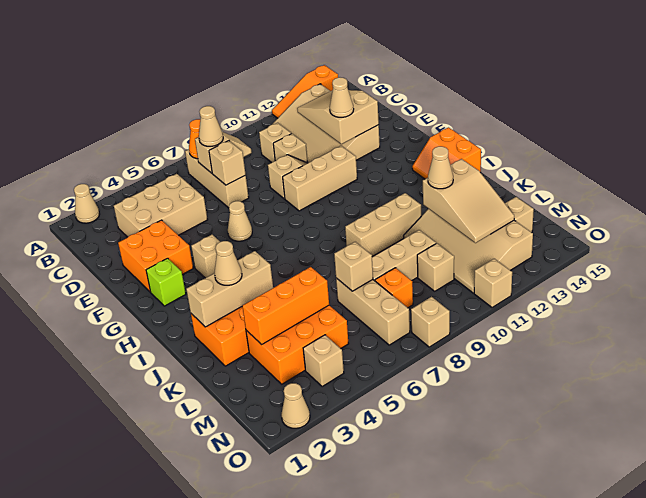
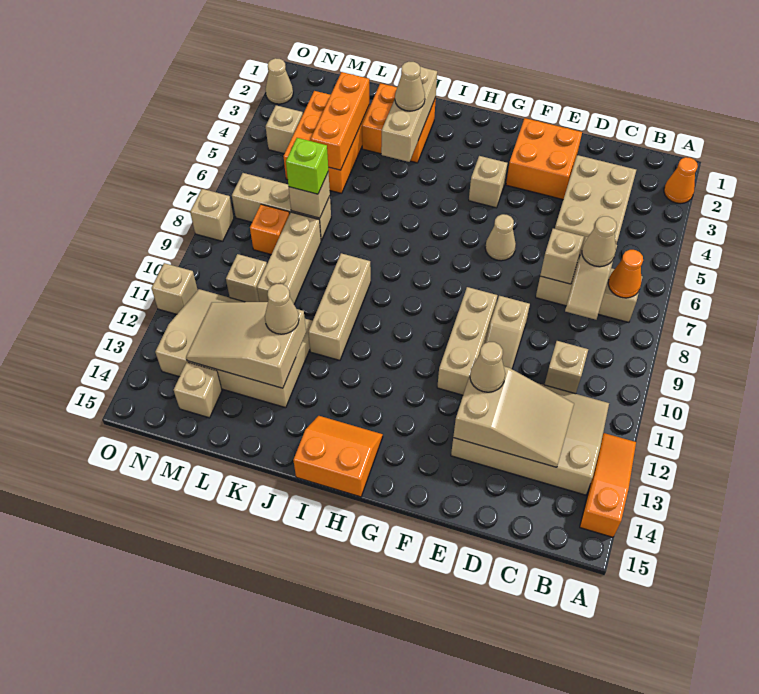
tan 1x1 cone [74,184,100,223] -> orange 1x1 cone [664,157,698,203]
tan 1x1 brick [273,134,308,163] -> none
lime 1x1 brick [146,258,186,306] -> lime 1x1 brick moved to [286,138,328,194]

